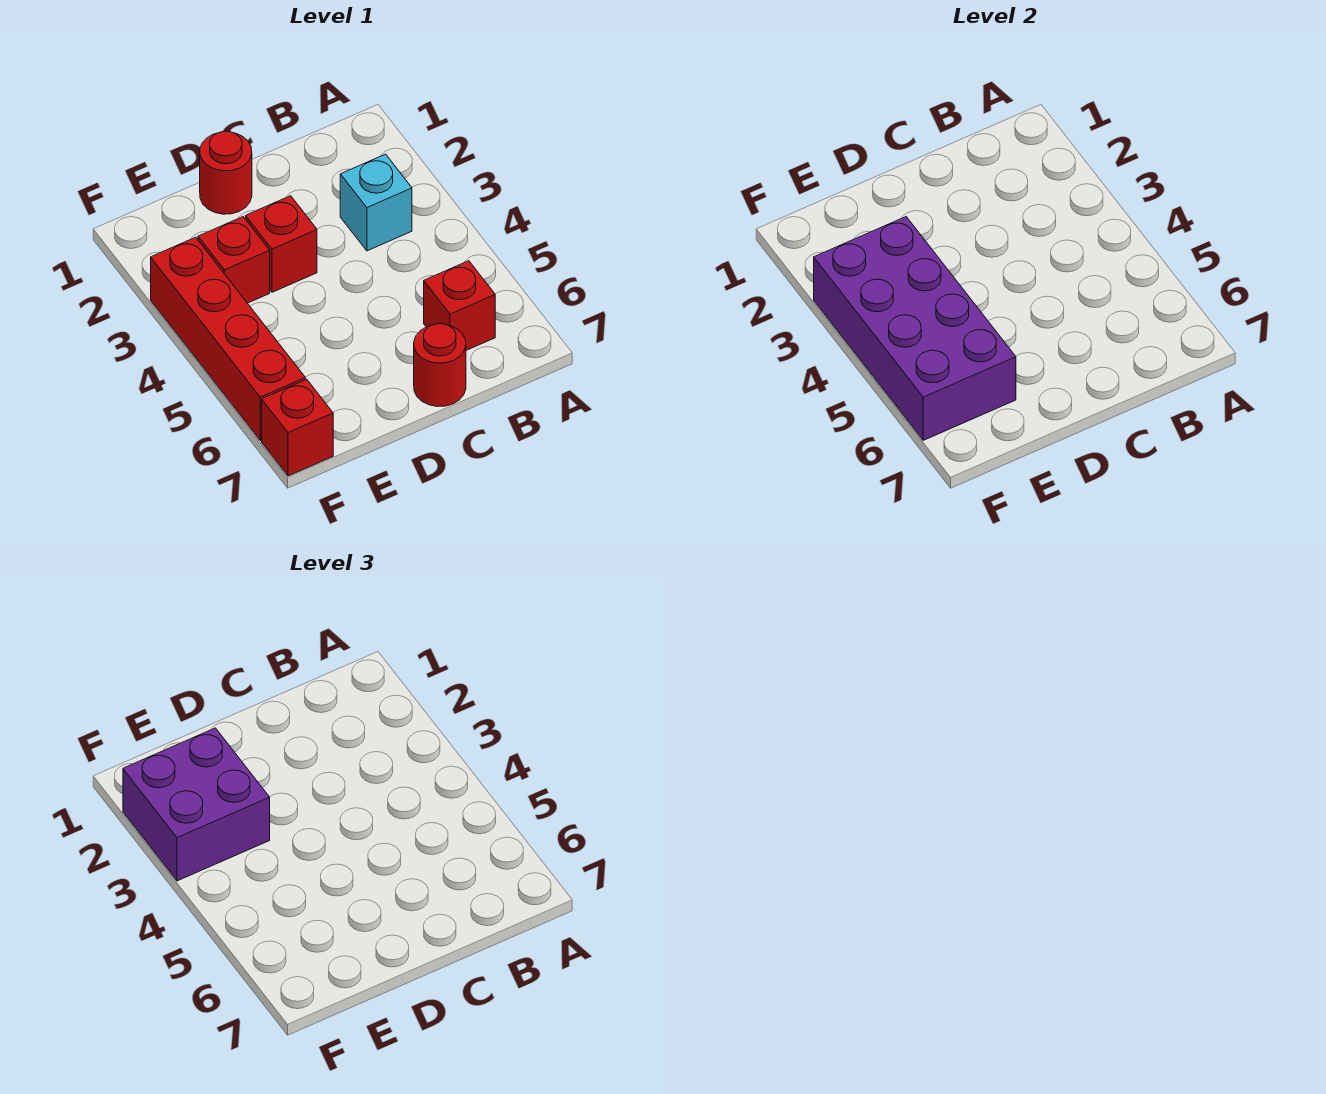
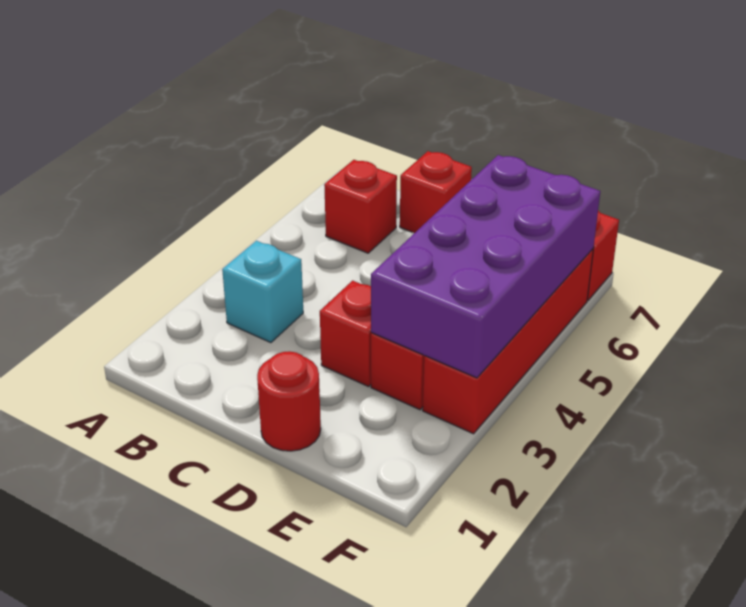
red 1x1 round brick [414,324,466,407] -> red 1x1 brick [400,151,472,233]
purple 2x2 brick [123,728,270,881] -> none

